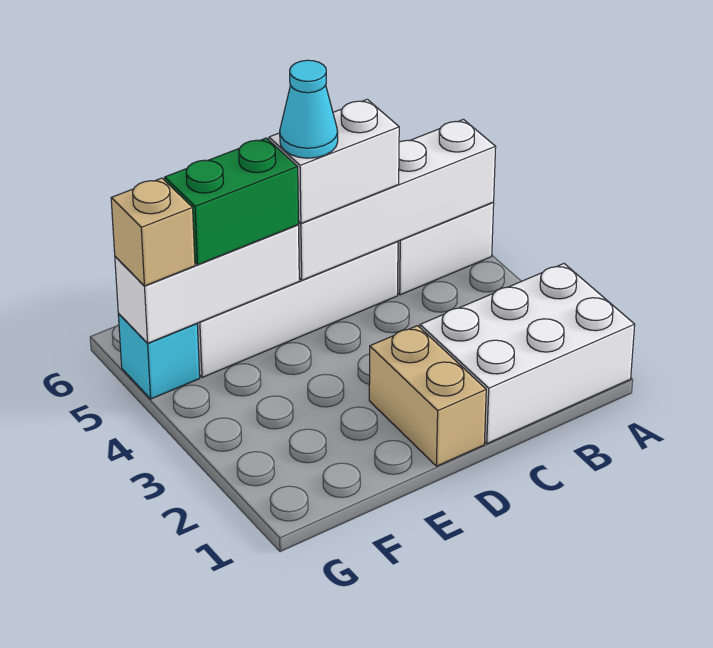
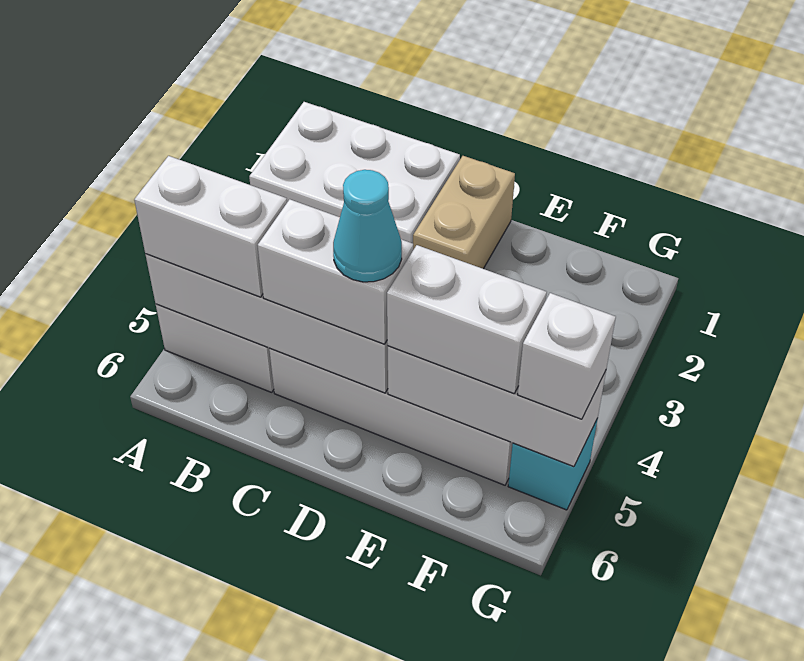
none -> white 1x2 brick [134,156,287,297]
green 1x2 brick [165,138,299,265] -> white 1x2 brick [387,245,547,394]
tan 1x1 brick [111,178,195,286] -> white 1x1 brick [518,293,616,419]

